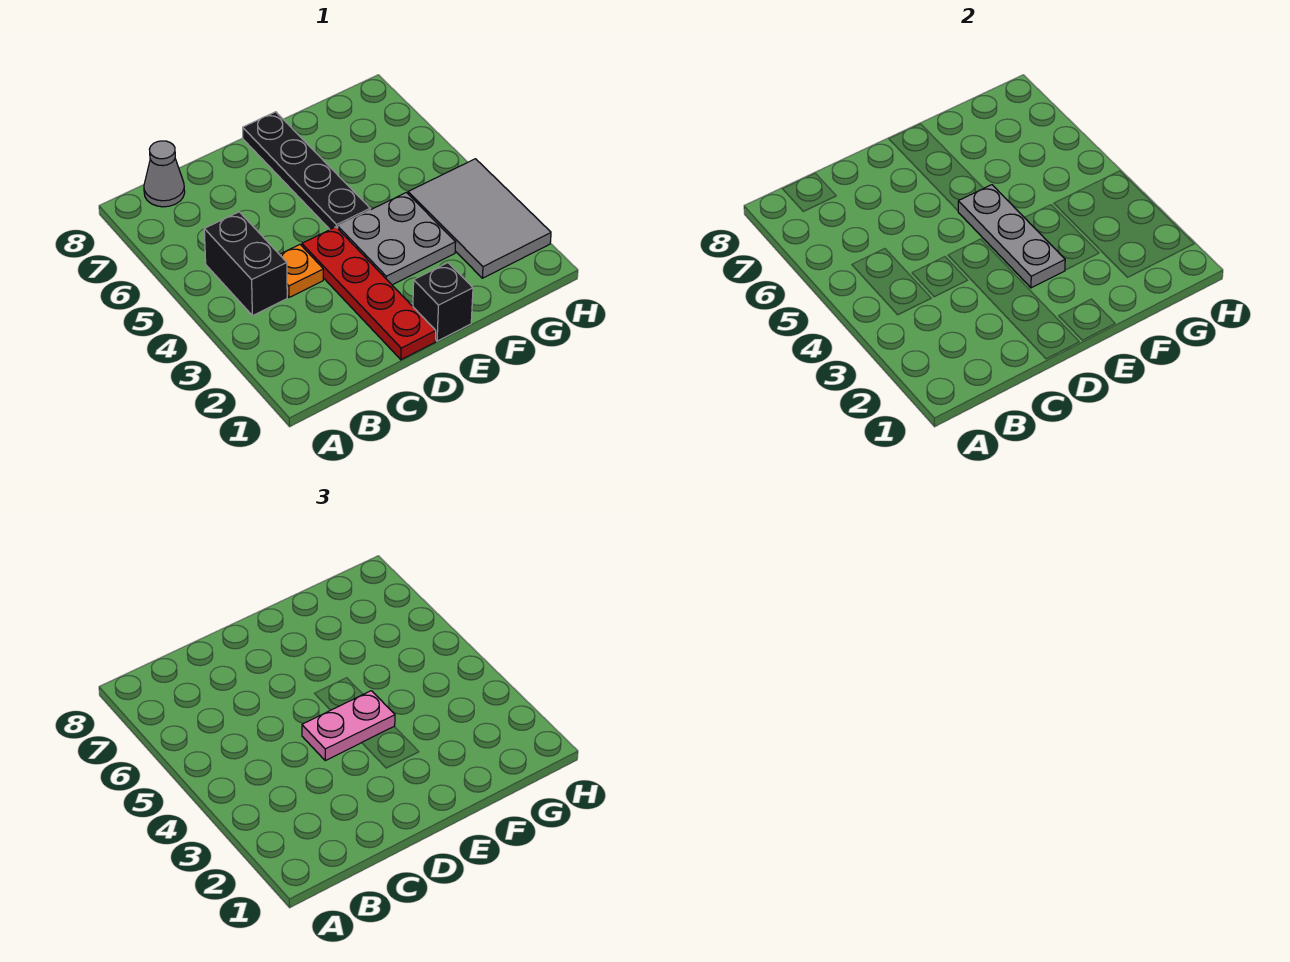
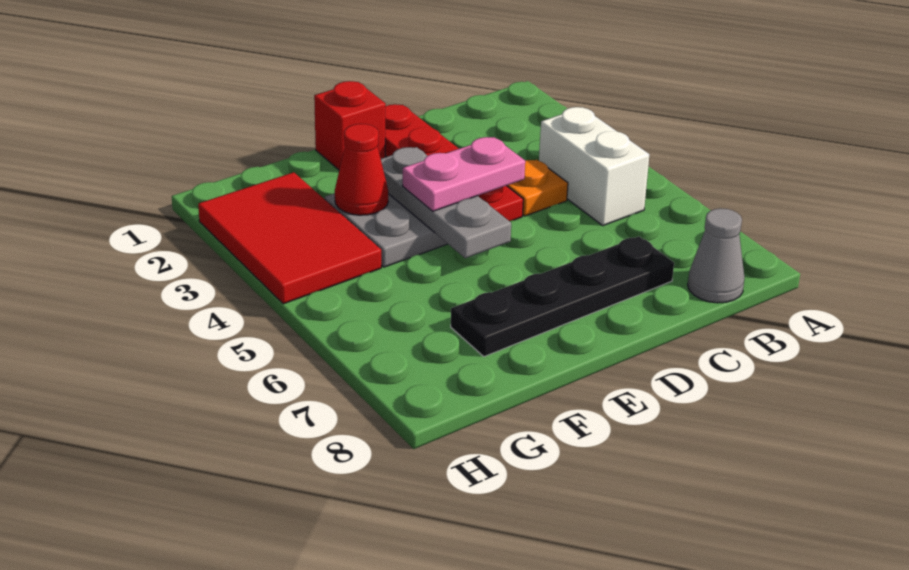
black 1x2 brick [204,212,287,316] -> white 1x2 brick [539,107,649,226]
black 1x1 brick [413,263,473,341] -> red 1x1 brick [314,81,386,170]
black 1x4 plate [243,112,370,229] -> black 1x4 plate turned to [451,236,674,356]
none -> red 1x1 cone [335,124,388,215]
grey 2x3 tile [408,159,551,278] -> red 2x3 tile [198,172,381,304]

